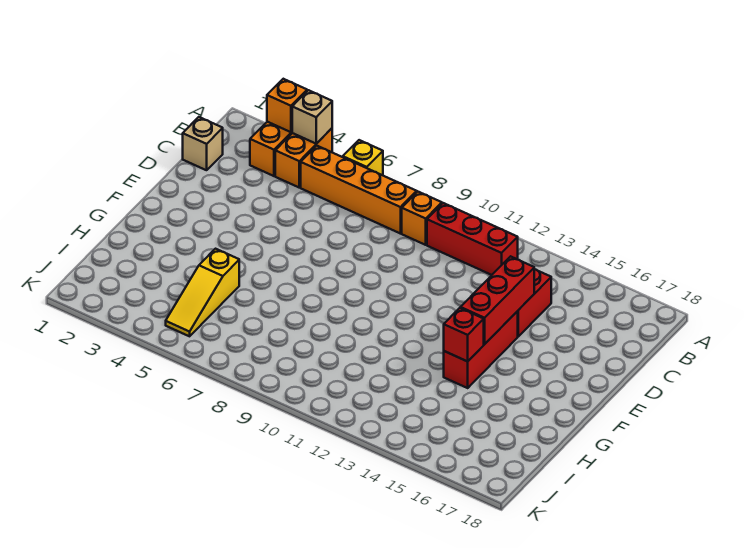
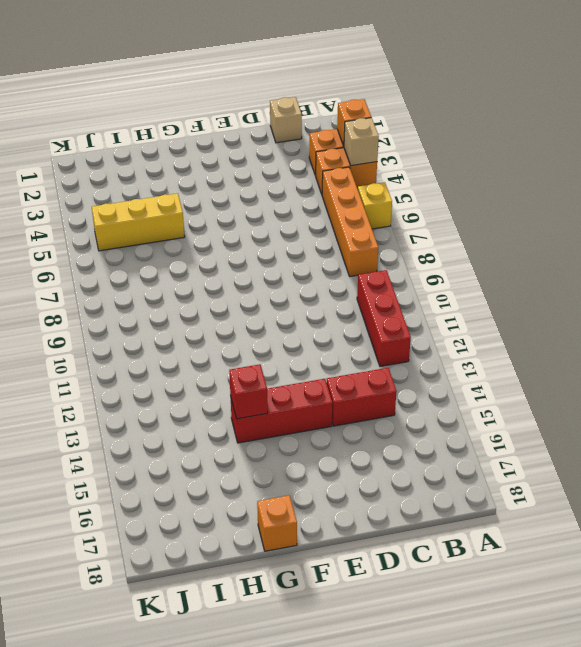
orange 1x1 brick [402,192,442,245] -> orange 1x1 brick moved to [257,495,297,551]
red 1x3 brick [461,256,534,344] -> none
yellow 1x3 slope [166,249,239,336] -> yellow 1x3 brick [92,193,185,251]

